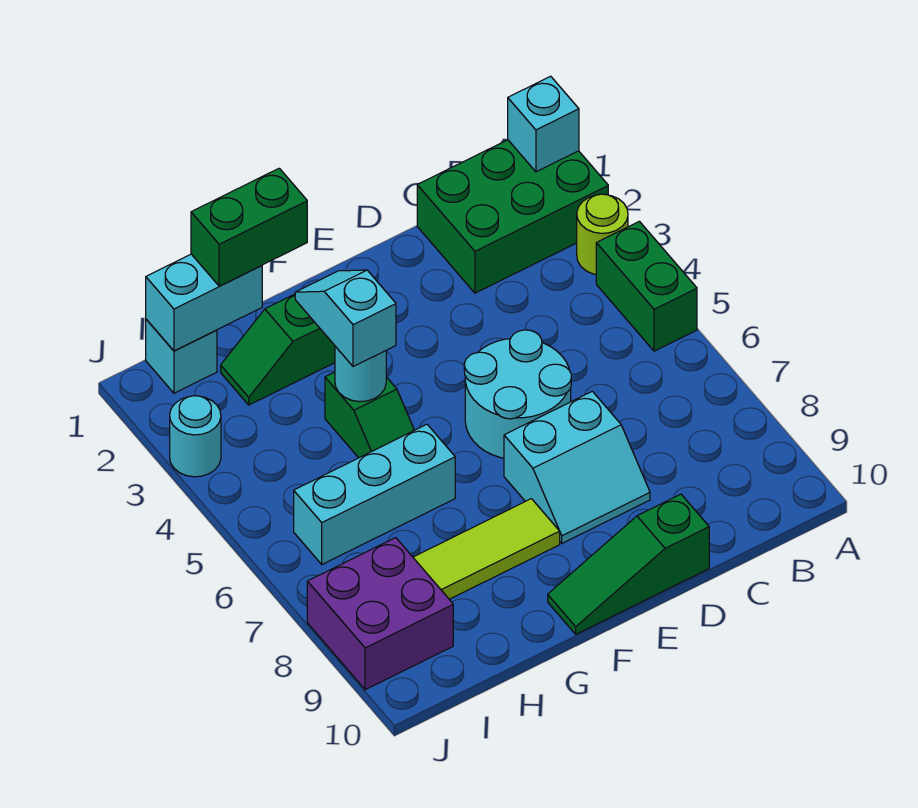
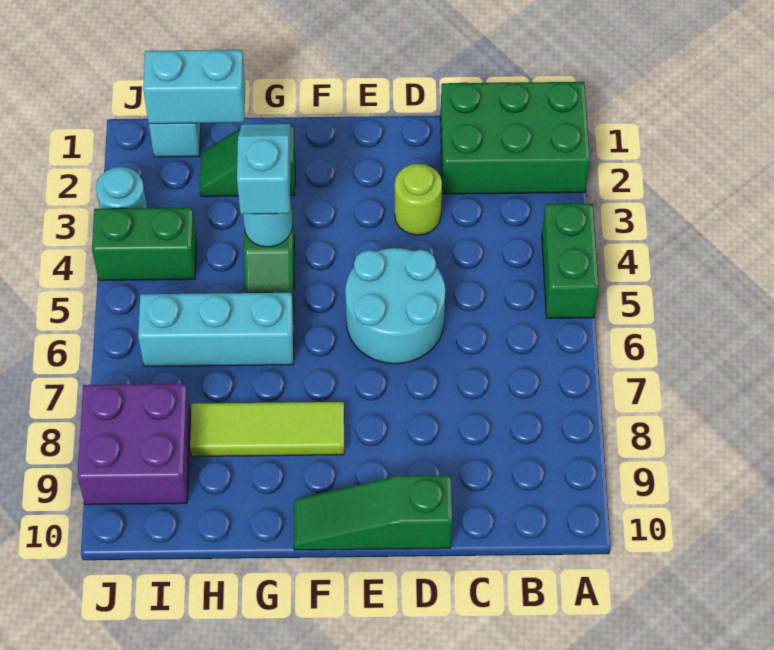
cyan 1x1 brick [508,76,579,172] -> none
lime 1x1 round brick [577,194,628,274] -> lime 1x1 round brick moved to [395,164,442,235]
cyan 2x2 slope [504,391,650,543] -> none
green 1x2 brick [191,168,307,286] -> green 1x2 brick moved to [92,208,197,280]

